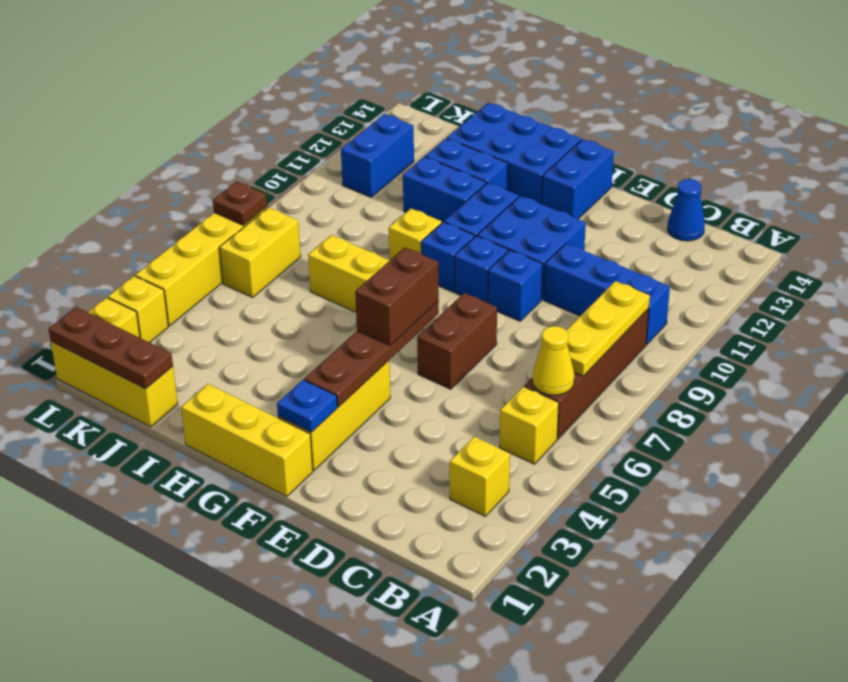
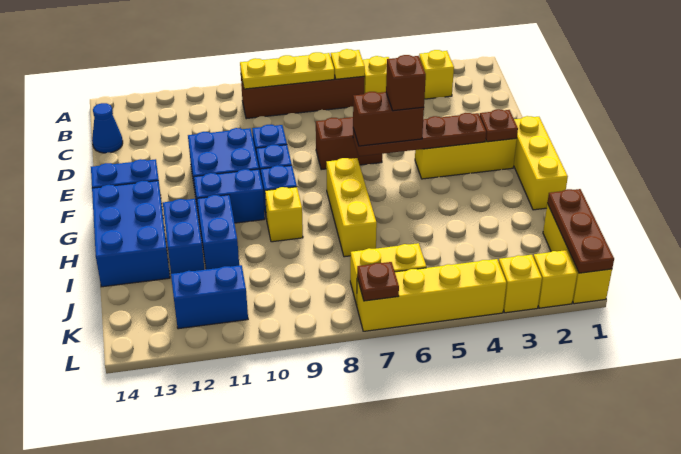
yellow 1x1 cone [533,326,574,395] -> yellow 1x1 plate [331,49,365,79]
blue 1x3 brick [544,244,670,345] -> none
blue 1x1 plate [277,380,337,432] -> brown 1x1 plate [480,109,518,142]
none -> brown 1x1 brick [386,55,426,111]

